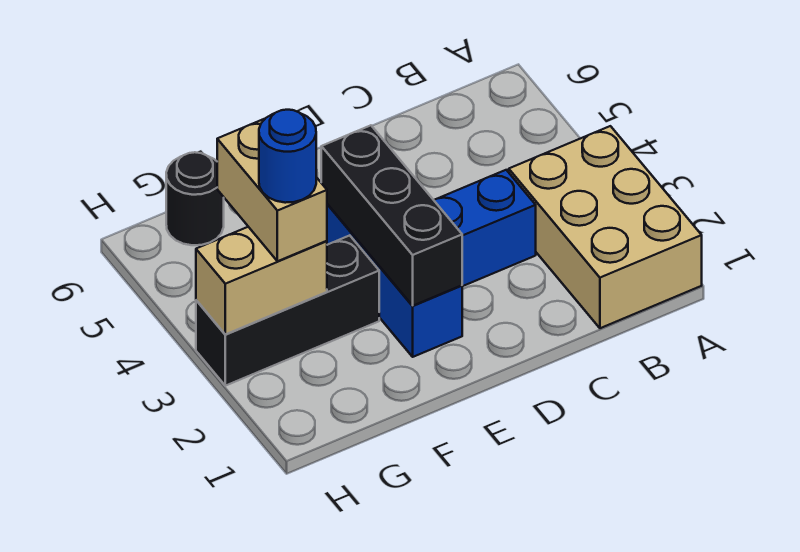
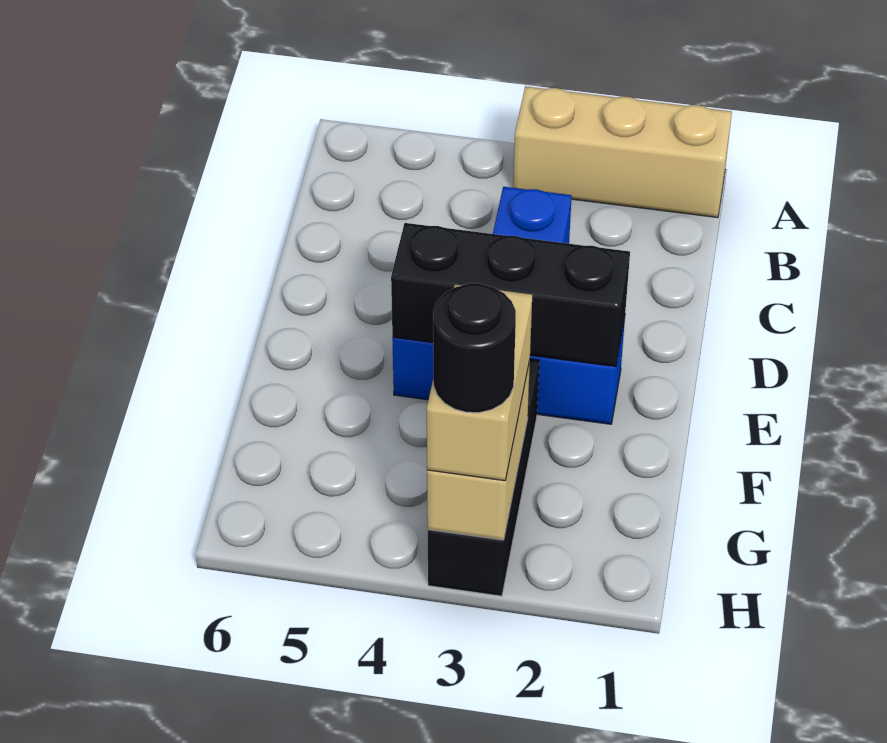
tan 2x3 brick [509,126,702,328] -> tan 1x3 brick [513,86,732,218]
tan 1x2 brick [217,119,327,261] -> tan 1x2 brick turned to [427,285,532,481]
blue 1x1 round brick [259,110,316,203] -> none
black 1x1 round brick [166,152,224,245] -> black 1x1 round brick moved to [433,283,516,413]

